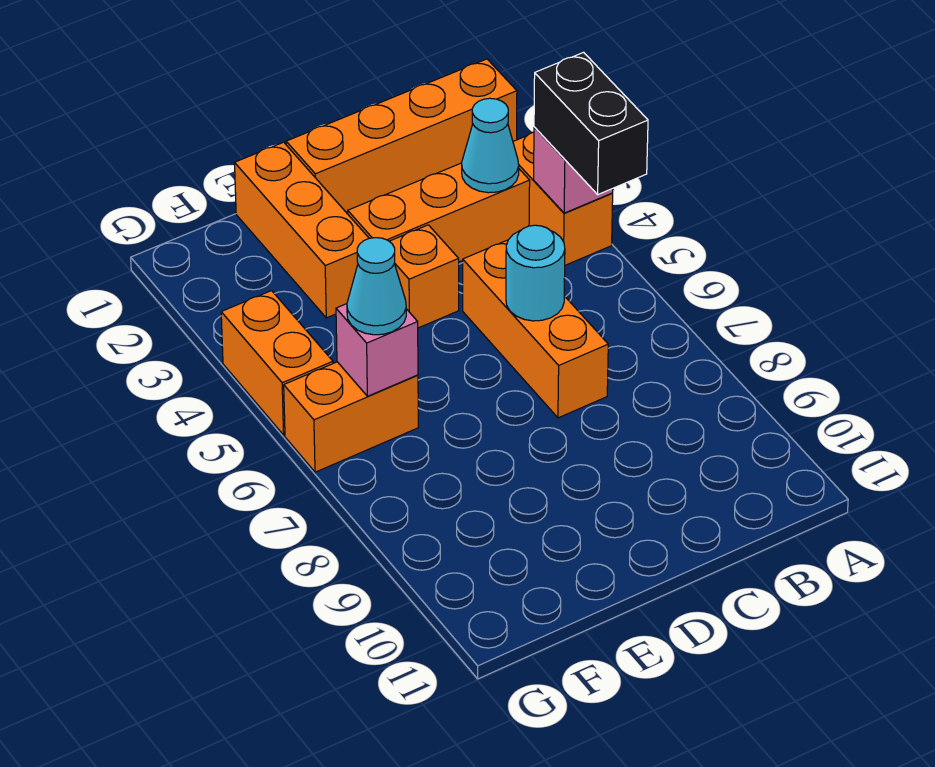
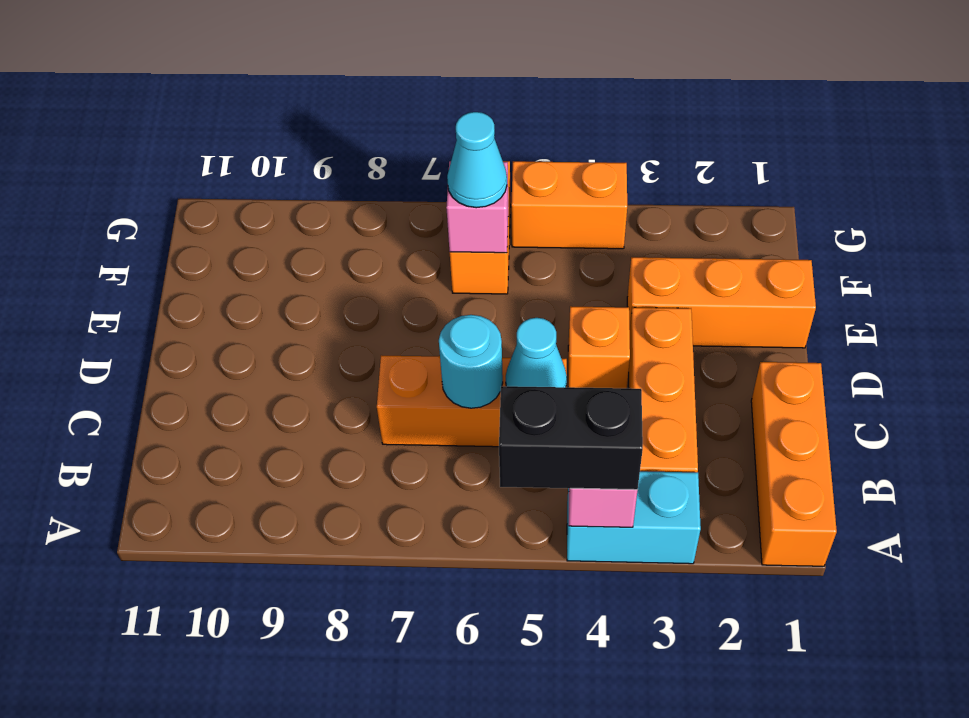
orange 1x4 brick [286,59,517,213] -> orange 1x3 brick [751,362,837,566]
orange 1x2 brick [513,132,613,265] -> cyan 1x2 brick [567,471,701,564]
cyan 1x1 cone [462,98,519,193] -> cyan 1x1 cone moved to [506,318,567,387]

